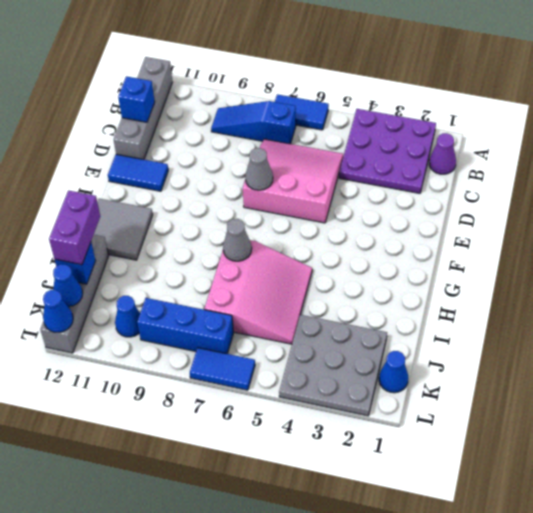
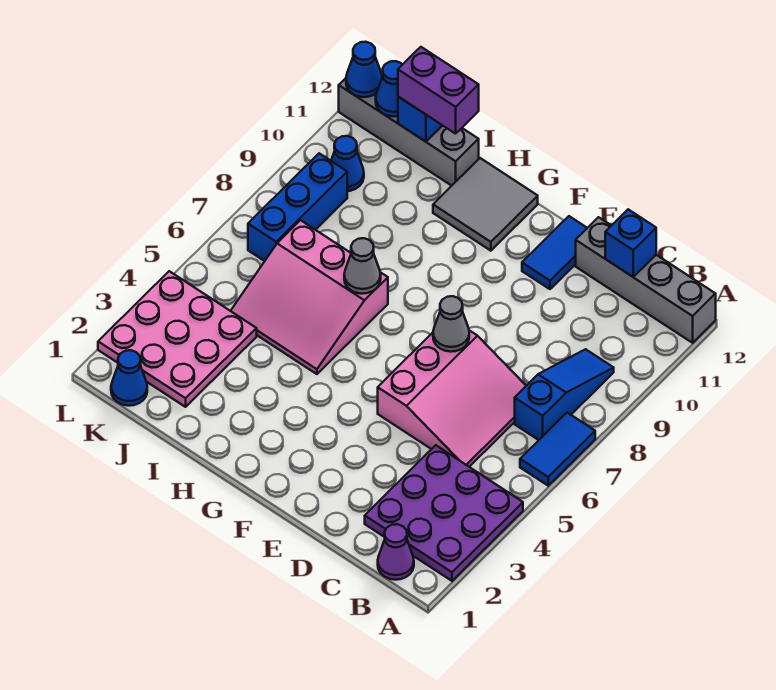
grey 3x3 plate [279,315,387,416] -> pink 3x3 plate [98,271,257,407]
blue 1x2 tile [190,348,255,390] -> none

